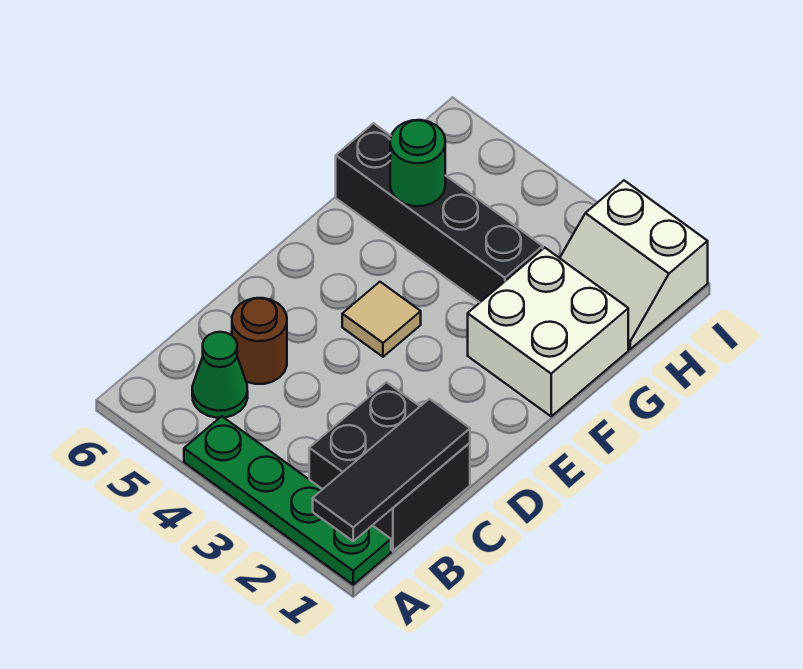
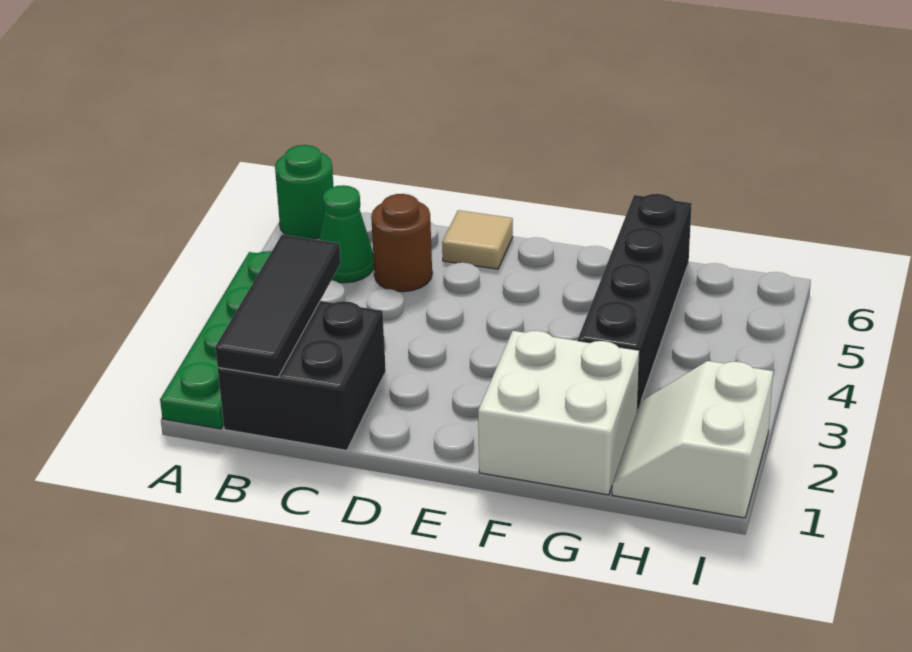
black 1x3 tile [313,399,470,541] -> black 1x3 tile turned to [215,235,341,377]
tan 1x1 tile [342,282,421,357] -> tan 1x1 tile moved to [442,210,513,269]
green 1x1 round brick [390,120,445,206] -> green 1x1 round brick moved to [275,145,333,239]

